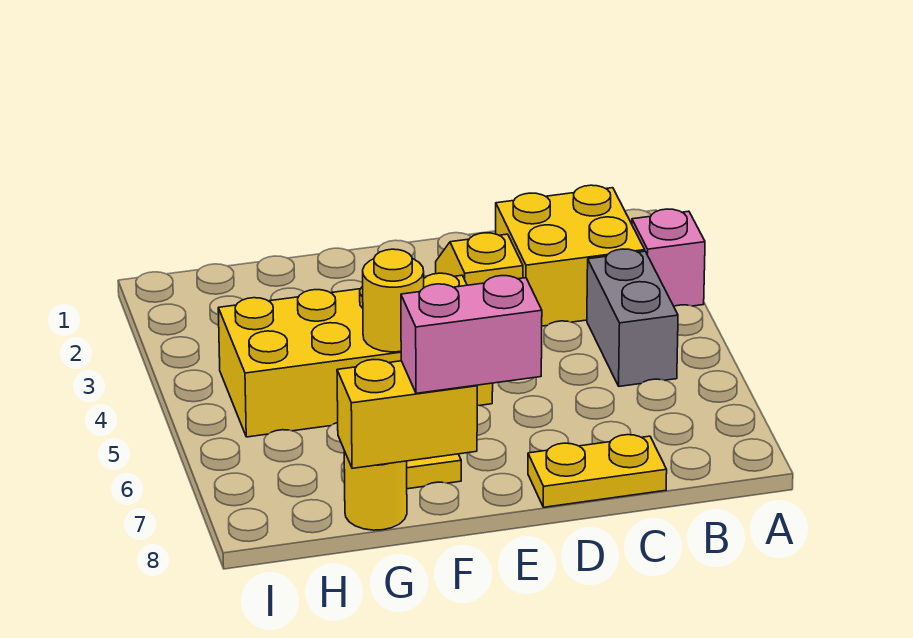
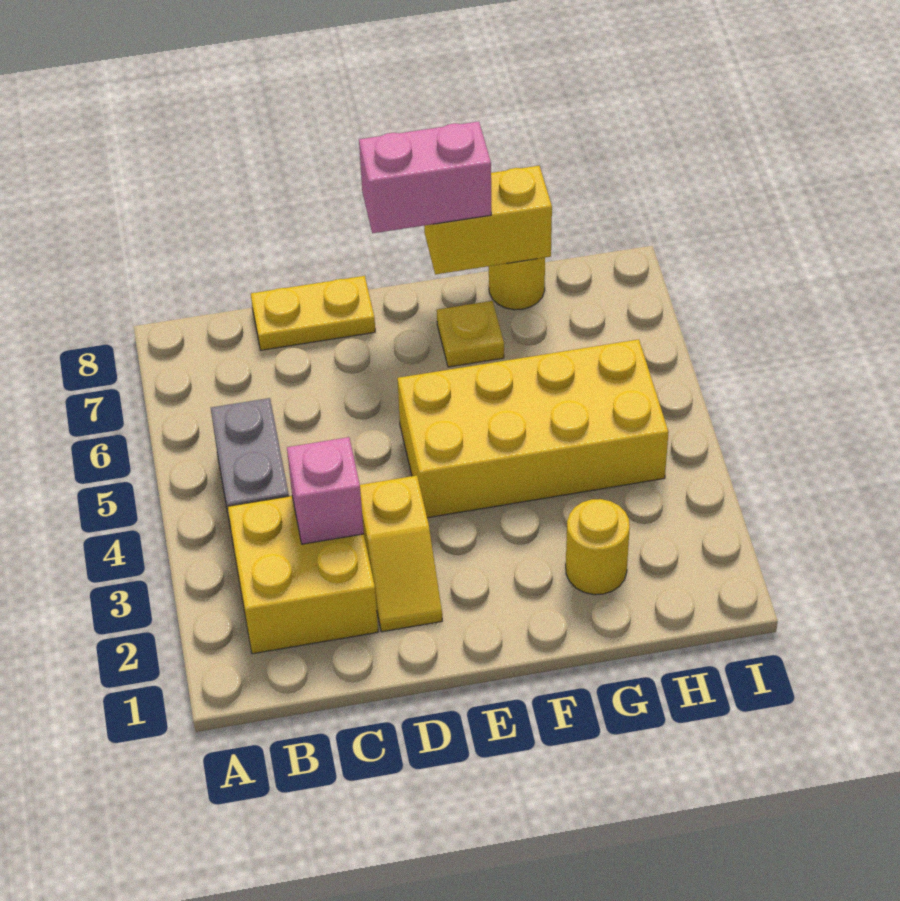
pink 1x1 brick [632,209,705,306] -> pink 1x1 brick moved to [287,437,364,544]
yellow 1x1 round brick [363,249,424,352] -> yellow 1x1 round brick moved to [566,499,630,595]

